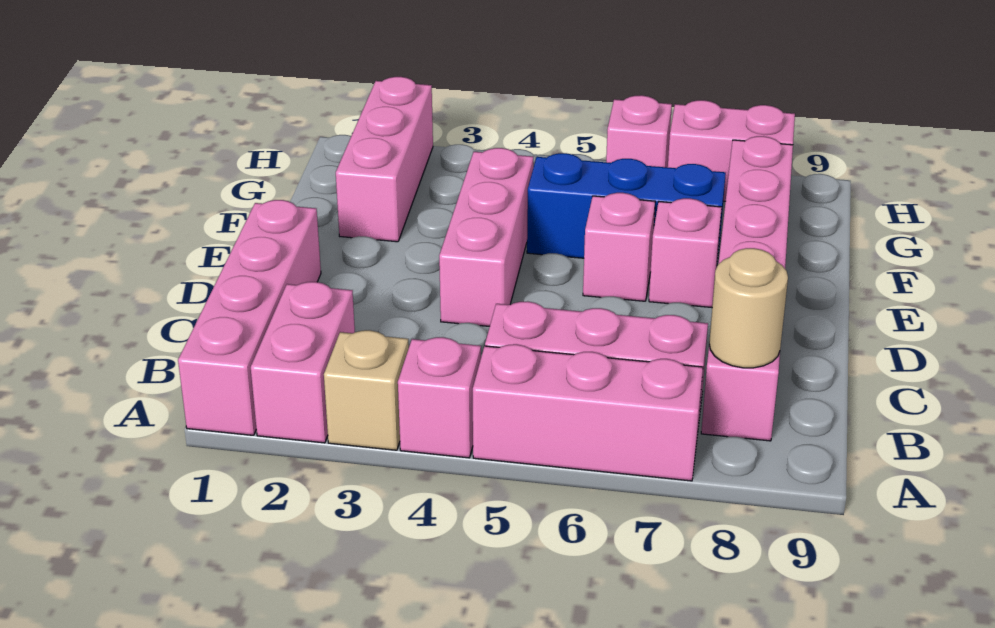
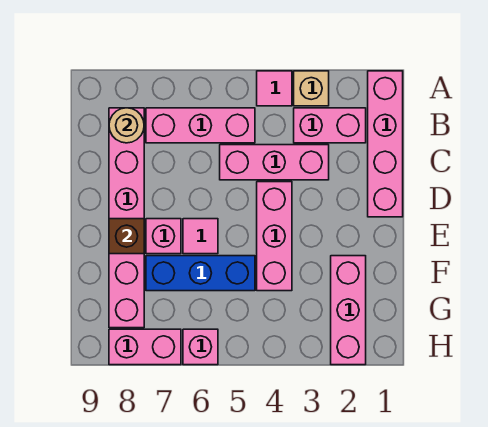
pink 1x2 brick [251,282,355,443] -> pink 1x2 brick turned to [294,108,366,143]
pink 1x1 brick [398,337,481,458] -> pink 1x1 tile [257,71,292,106]
pink 1x3 brick [473,344,703,481] -> pink 1x3 brick moved to [220,145,329,180]
pink 1x1 brick [583,193,655,301] -> pink 1x1 tile [183,219,218,254]
none -> brown 1x1 brick [109,219,144,254]

